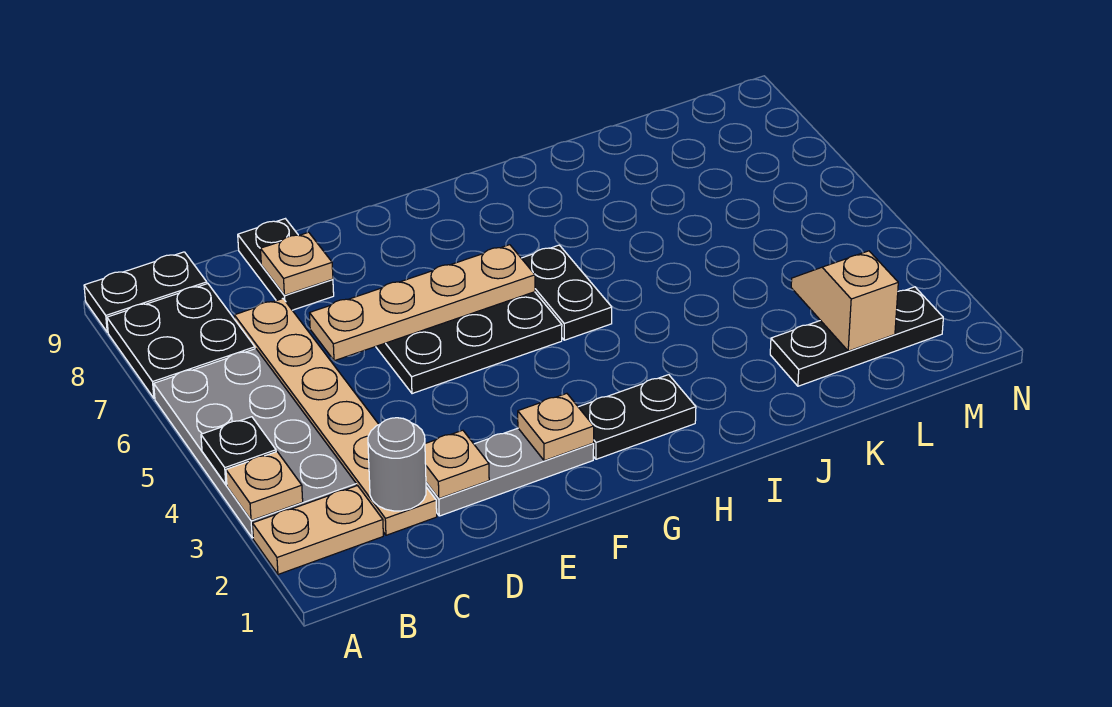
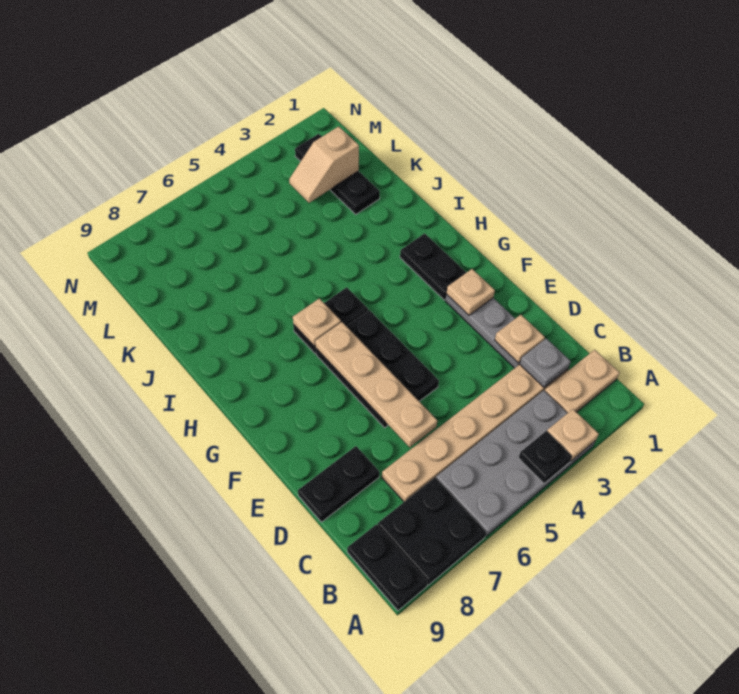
tan 1x2 plate [252,486,383,574] -> tan 1x2 plate turned to [545,350,620,413]
grey 1x1 round brick [368,418,426,511] -> grey 1x1 plate [520,338,571,387]
tan 1x1 plate [260,232,333,295] -> tan 1x1 plate moved to [293,298,341,347]

